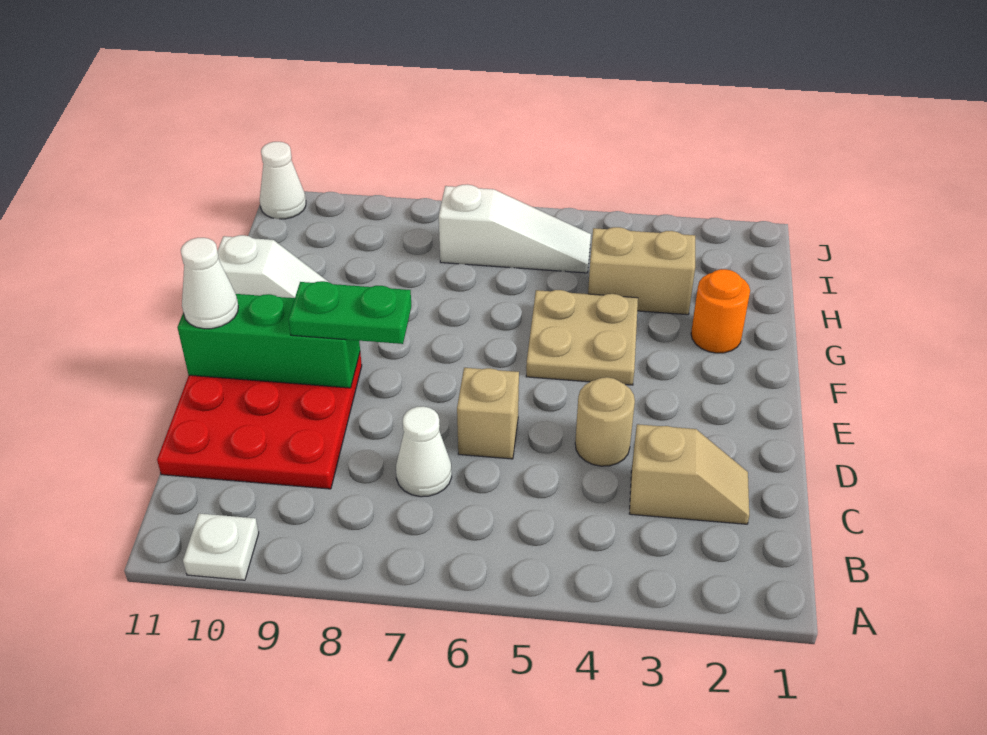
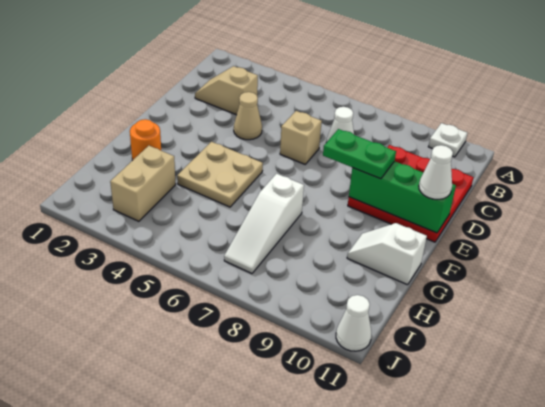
tan 1x1 round brick [575,377,635,466] -> tan 1x1 cone [234,92,262,140]
tan 1x2 brick [588,227,695,315] -> tan 1x2 brick turned to [110,146,176,221]
white 1x3 slope [439,184,591,273] -> white 1x3 slope turned to [224,174,304,274]

